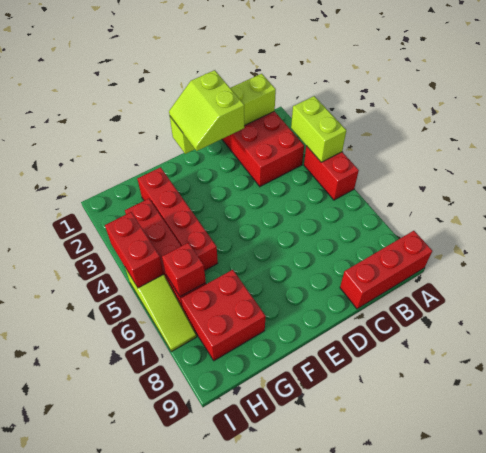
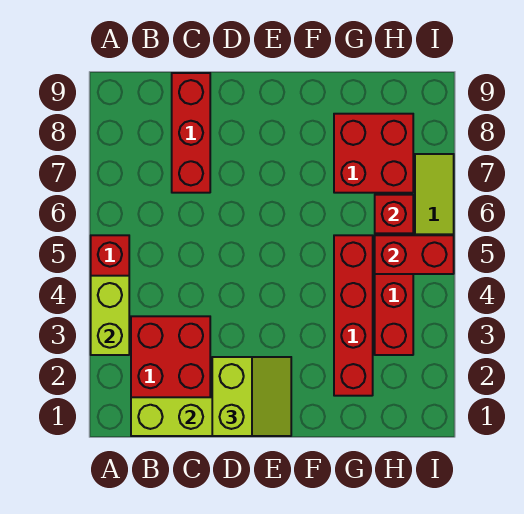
red 1x3 brick [340,231,432,309] -> red 1x3 brick turned to [172,73,210,193]
red 1x2 brick [105,212,164,288] -> red 1x2 brick turned to [375,235,454,274]

